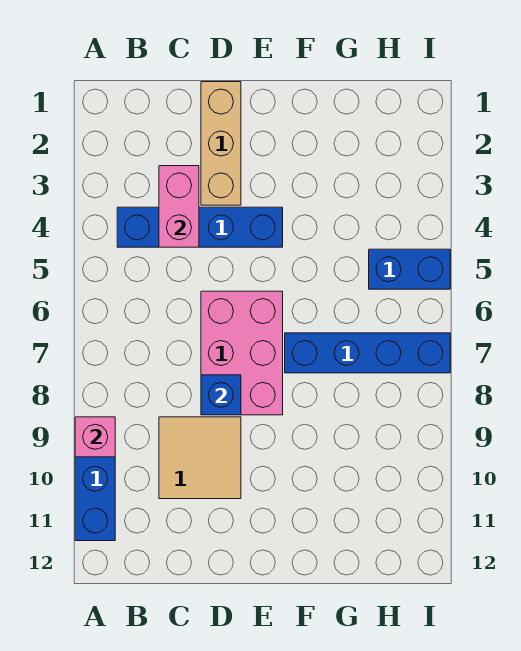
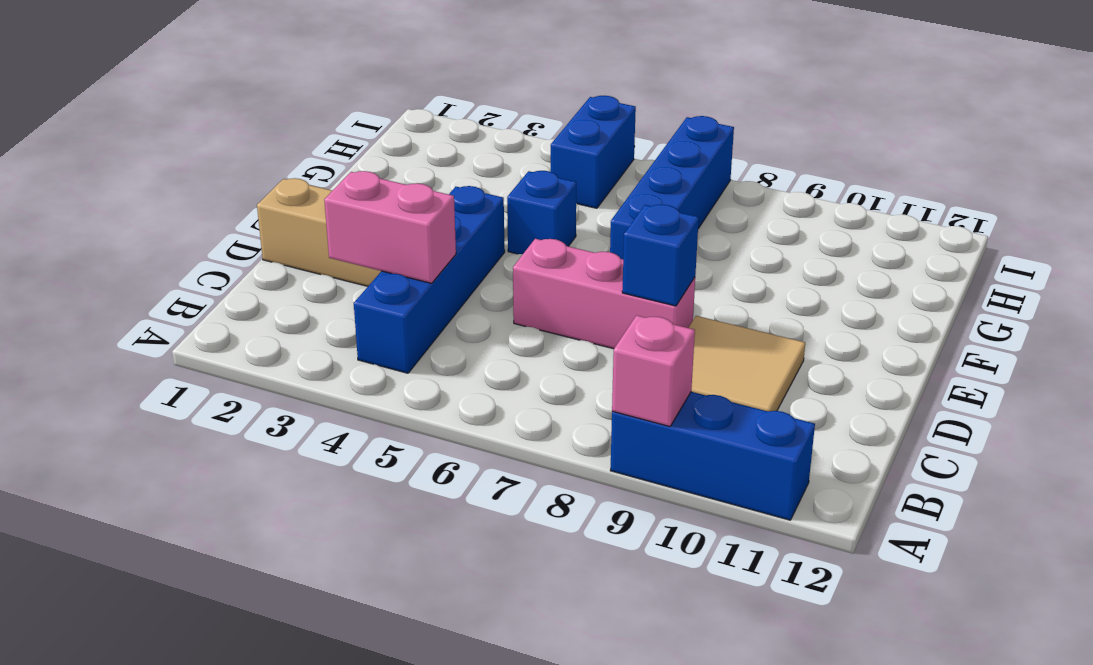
pink 2x3 brick [201,291,283,415] -> pink 1x3 brick [513,239,695,349]
none -> blue 1x1 brick [507,171,576,254]

